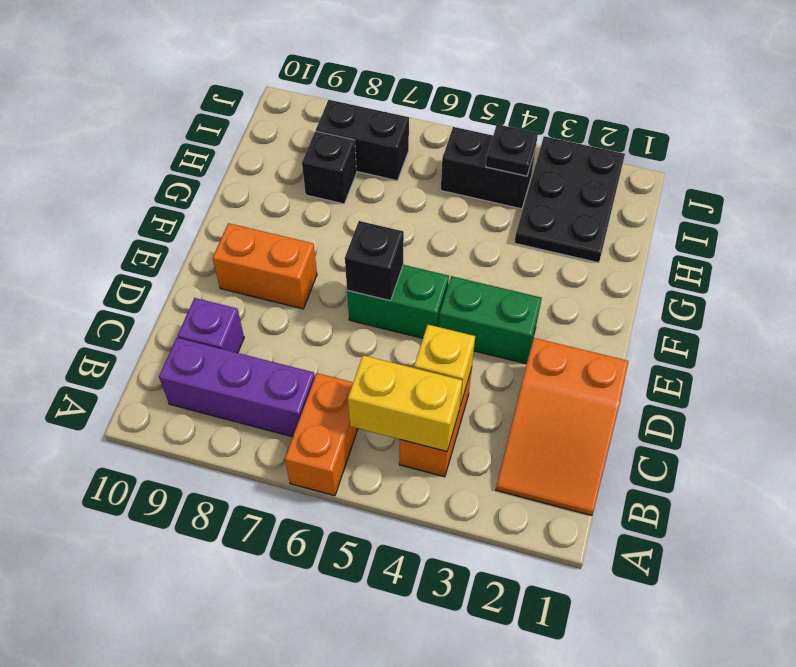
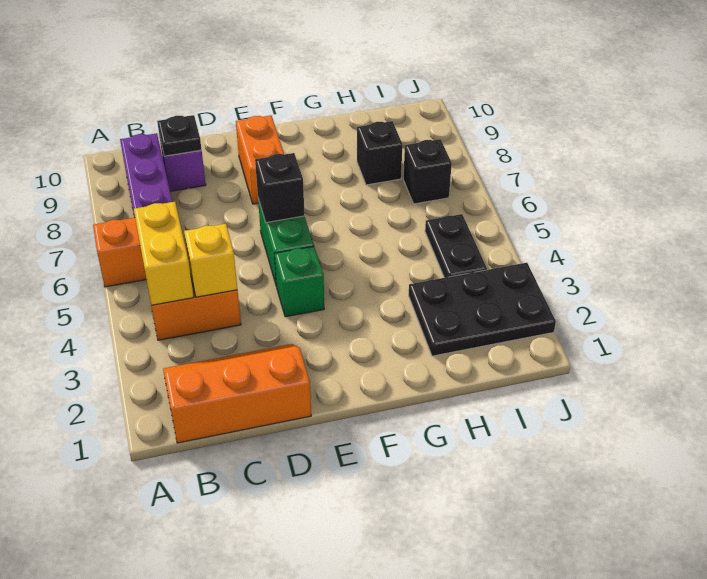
orange 2x3 slope [496,338,628,515] -> orange 2x3 slope turned to [163,344,311,443]
green 1x2 brick [439,276,542,364] -> green 1x1 brick [275,246,324,317]
black 1x2 brick [441,127,536,209] -> black 1x2 plate [425,214,487,278]
black 1x1 plate [486,124,538,176] -> black 1x1 plate moved to [157,115,202,156]
black 1x2 brick [316,100,409,181] -> black 1x1 brick [403,139,452,204]

